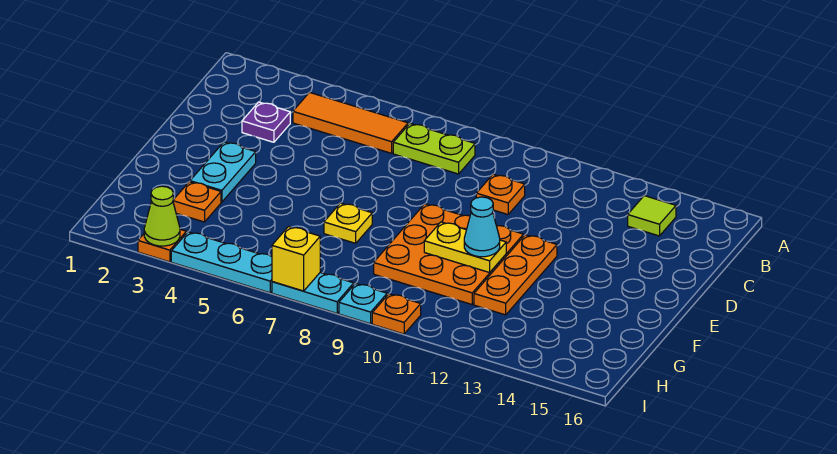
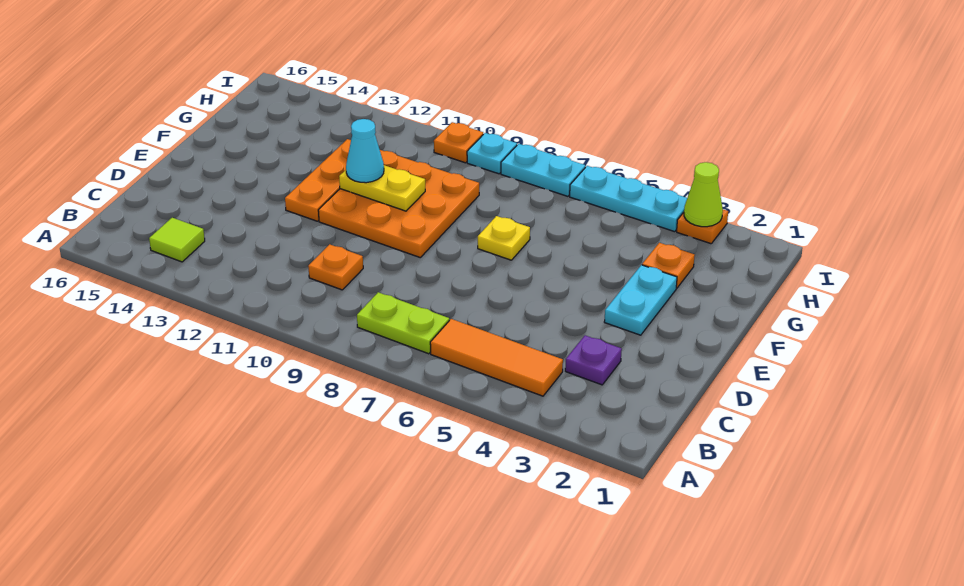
yellow 1x1 brick [272,227,320,291] -> none

